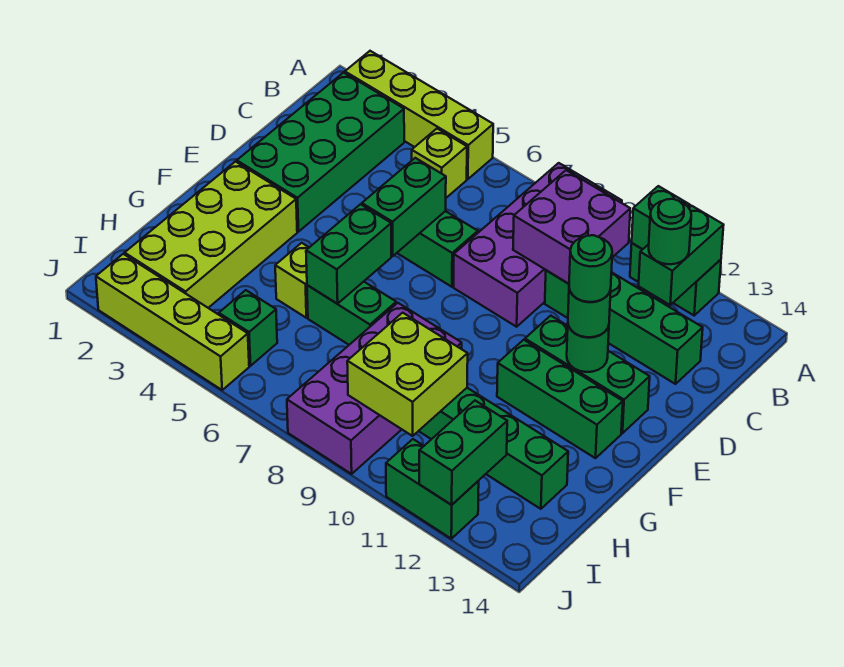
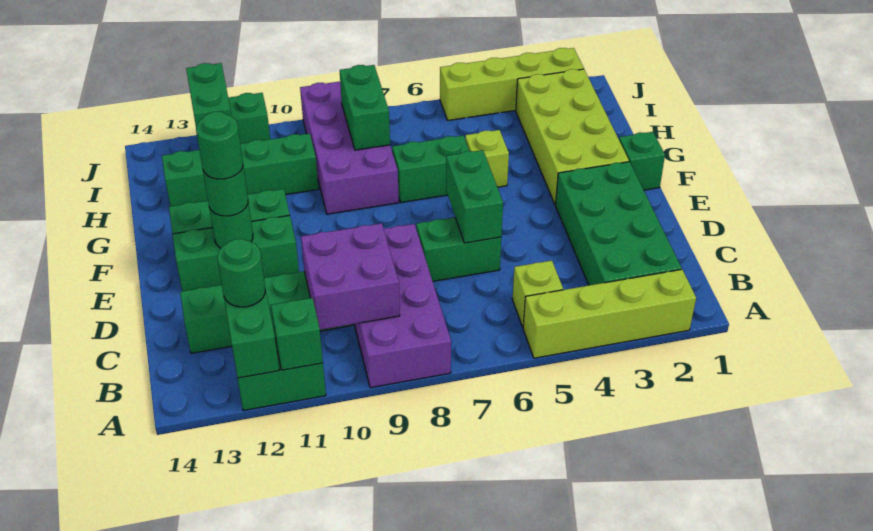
green 1x2 brick [306,204,391,304] -> green 1x2 brick moved to [340,65,390,150]
lime 2x2 brick [347,313,468,436] -> none
green 1x1 brick [219,290,277,366] -> green 1x1 brick moved to [619,132,665,190]

